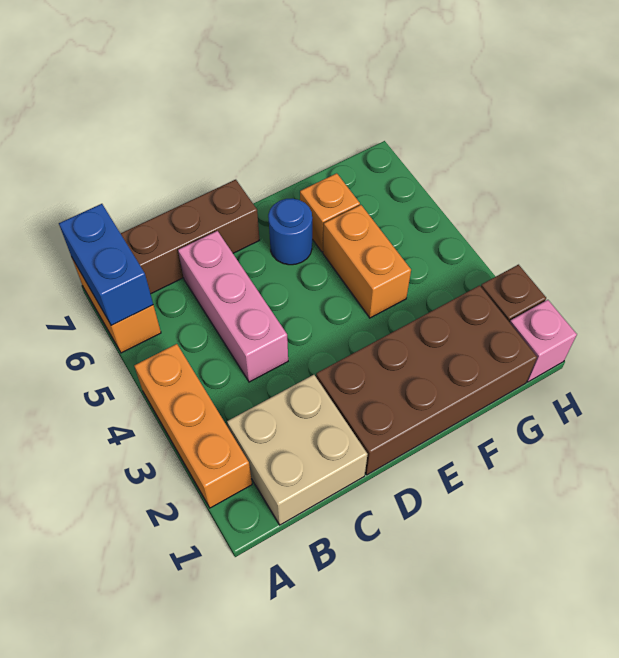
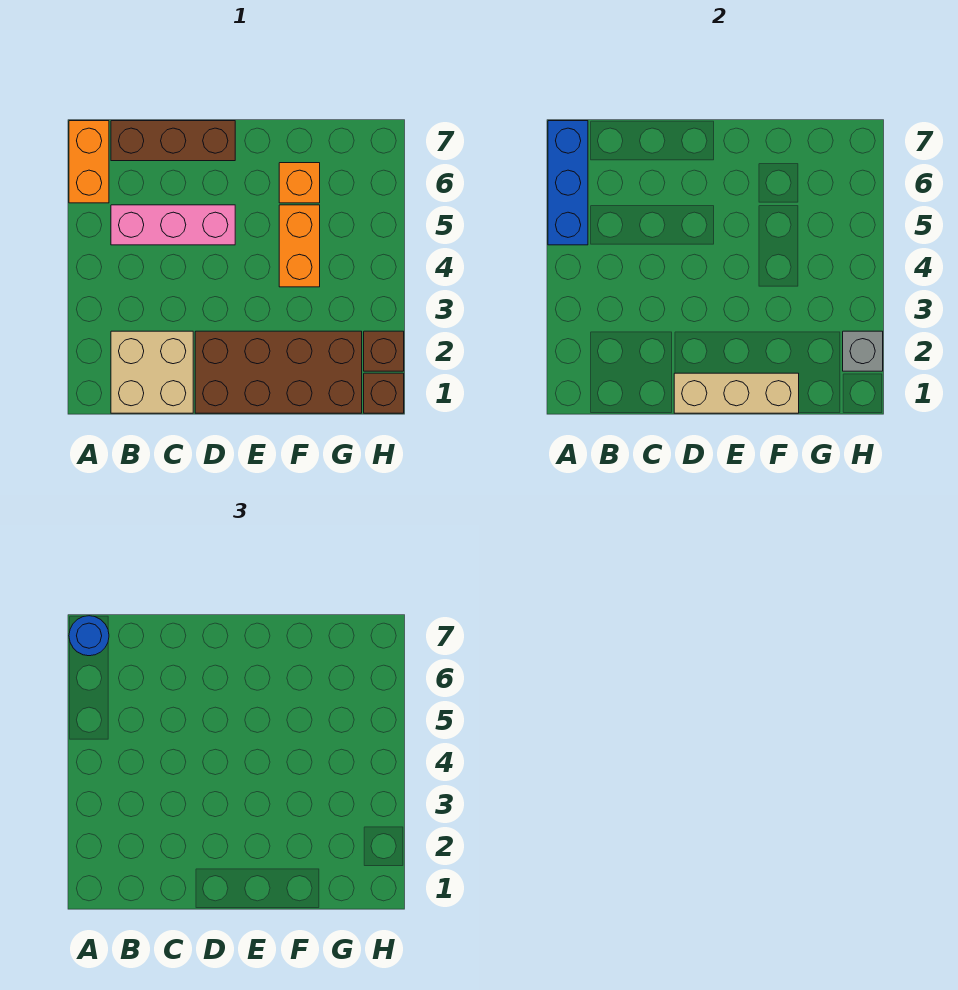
orange 1x3 brick [134,344,252,508] -> none
blue 1x2 brick [59,204,153,326] -> blue 1x3 brick [548,121,588,245]
pink 1x3 brick [178,231,288,382] -> pink 1x3 brick turned to [111,205,235,245]
none -> tan 1x3 brick [674,373,799,413]
blue 1x1 round brick [268,198,312,265] -> blue 1x1 round brick moved to [69,616,109,656]
pink 1x1 brick [510,300,577,382] -> brown 1x1 brick [364,373,404,413]
none -> grey 1x1 brick [843,331,883,371]

